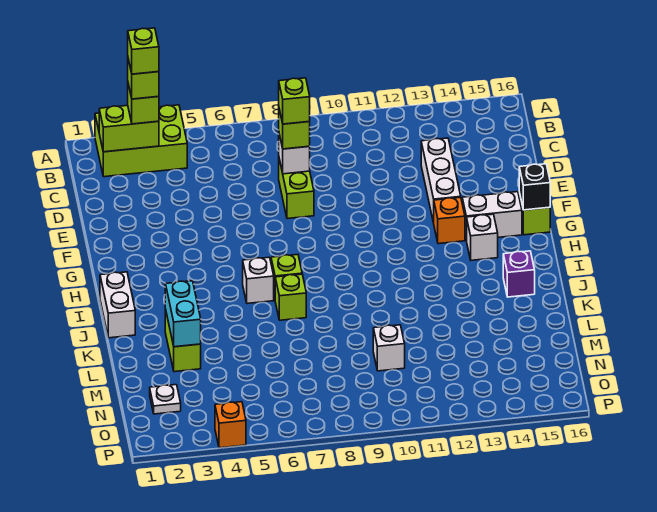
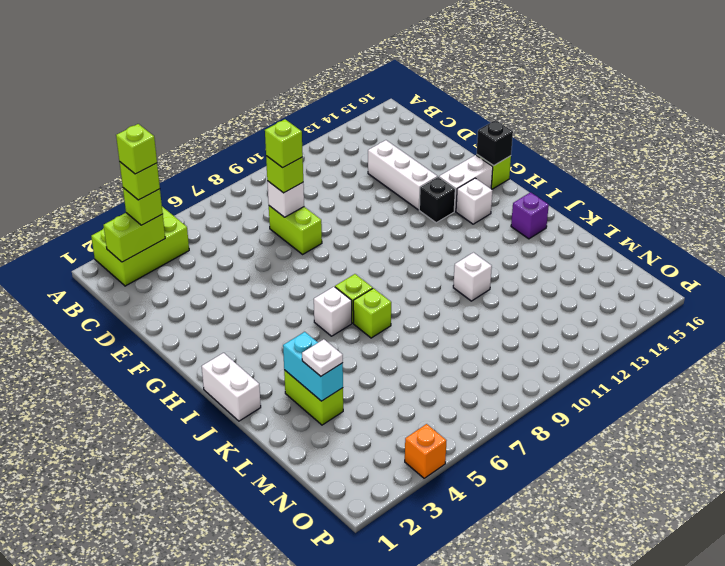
orange 1x1 brick [434,197,465,244] -> black 1x1 brick [419,177,455,223]
white 1x1 brick [373,325,405,371] -> white 1x1 brick moved to [453,253,492,301]
white 1x1 plate [150,385,181,414] -> white 1x1 plate moved to [302,339,343,376]

